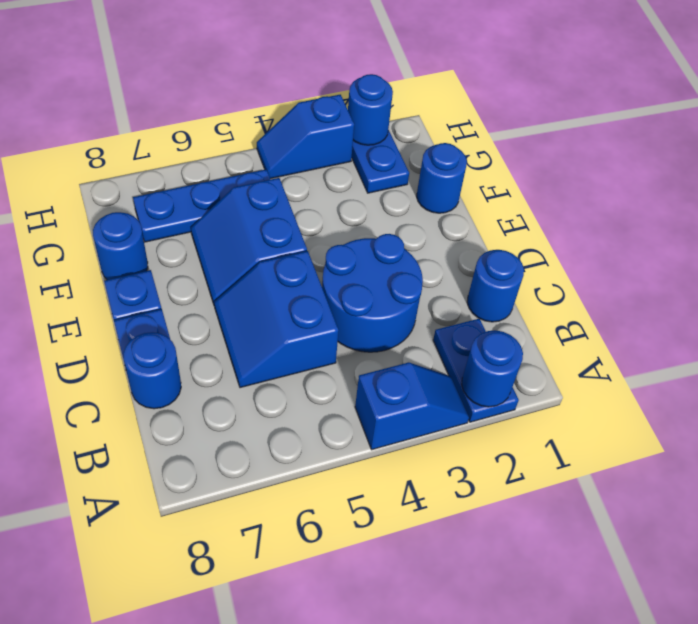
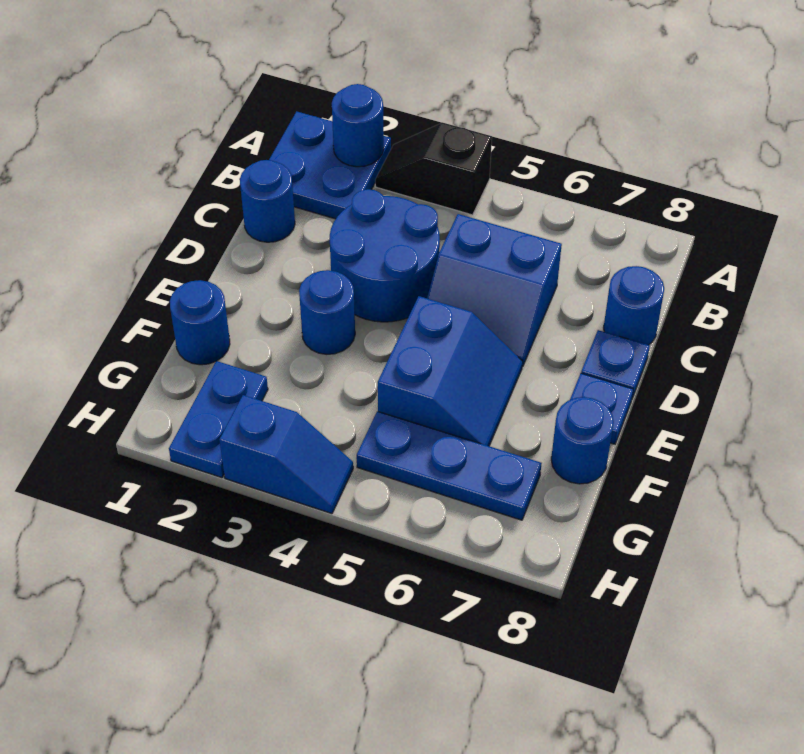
blue 1x2 plate [433,319,519,422] -> blue 2x2 plate [269,111,391,219]
blue 1x2 slope [355,362,469,450] -> black 1x2 slope [375,123,492,215]
blue 2x2 slope [214,251,339,388] -> blue 2x2 slope turned to [427,214,562,367]
blue 1x1 round brick [348,74,393,145] -> blue 1x1 round brick moved to [299,270,355,354]

